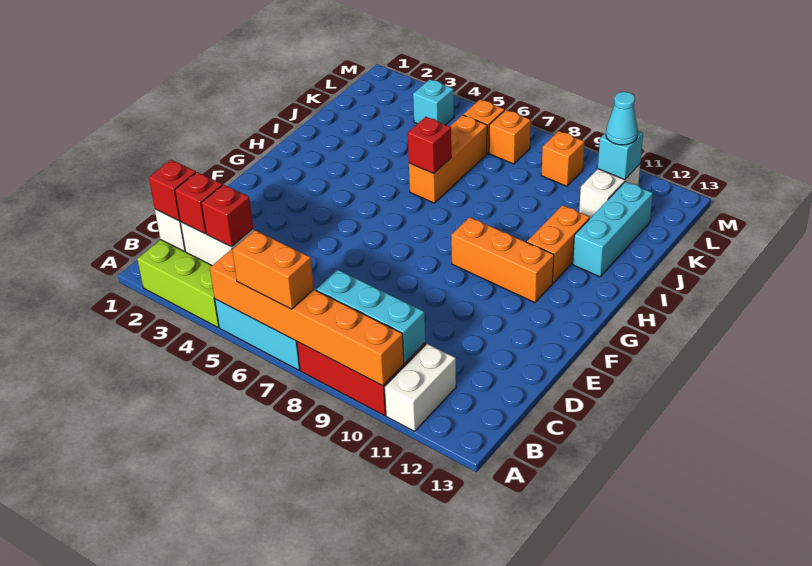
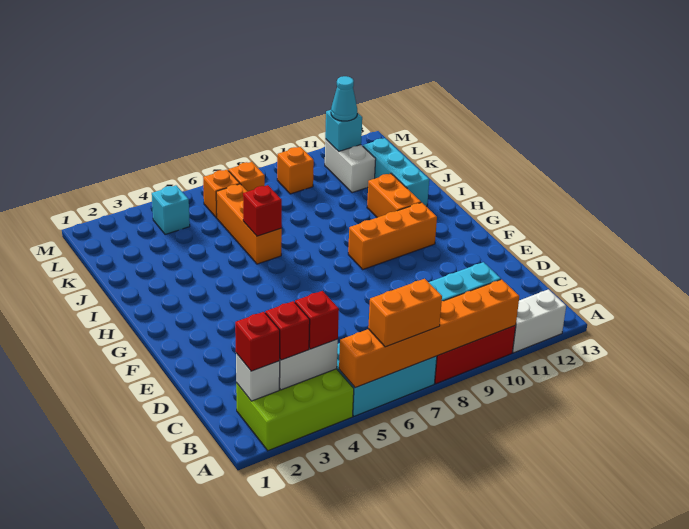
white 1x2 brick [384,344,456,431] -> white 1x2 brick turned to [513,289,566,353]

